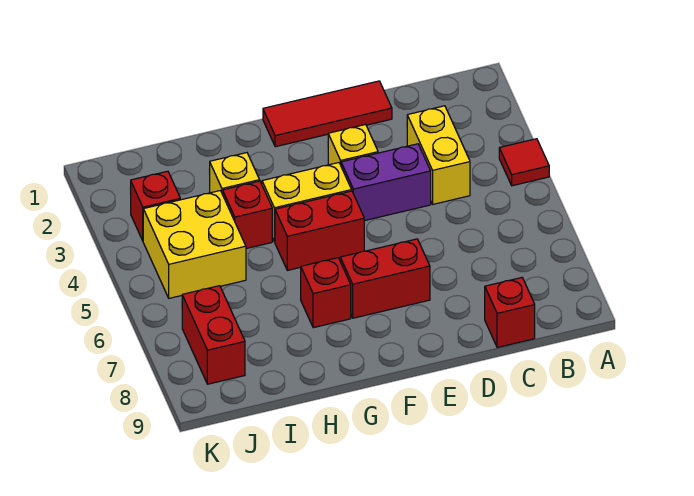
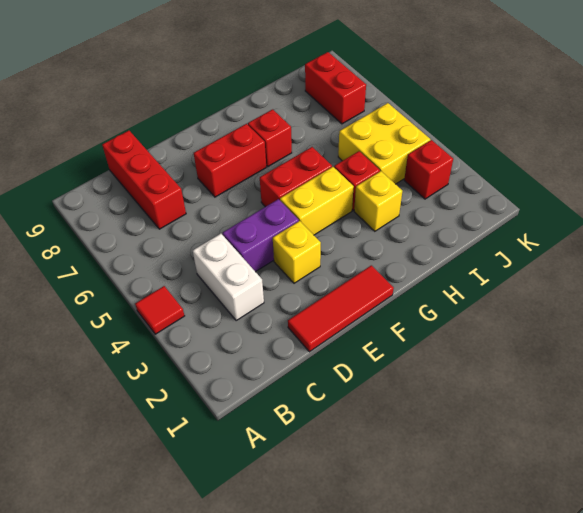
yellow 1x2 brick [407,106,470,204] -> white 1x2 brick [193,234,264,321]
red 1x1 brick [485,278,535,347] -> red 1x3 brick [102,131,186,229]

